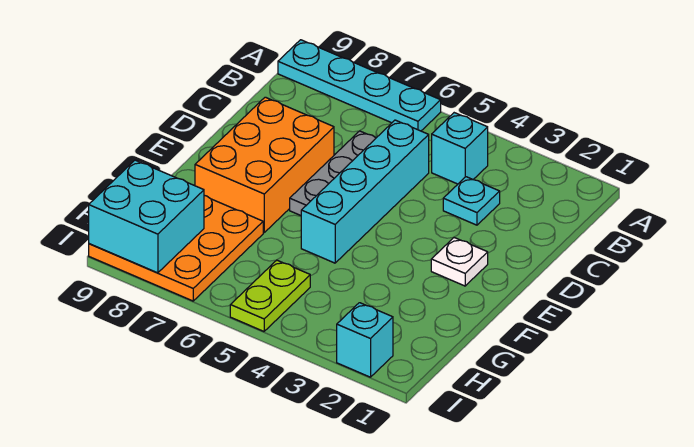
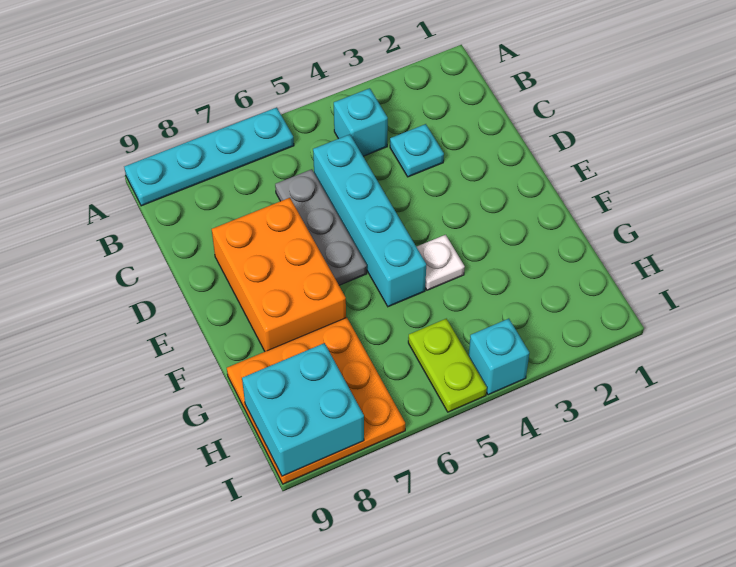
white 1x1 plate [431,238,488,286] -> white 1x1 plate moved to [417,235,465,290]
cyan 1x1 brick [337,303,393,377] -> cyan 1x1 brick moved to [469,319,529,395]

